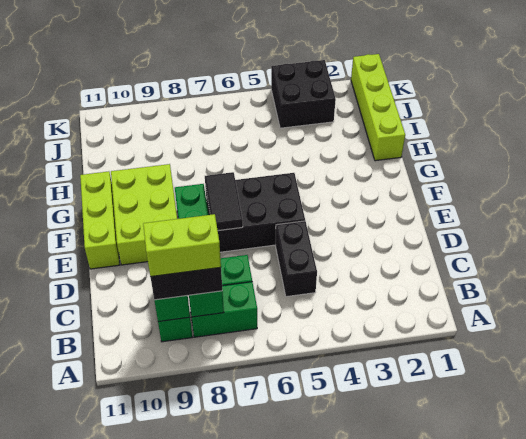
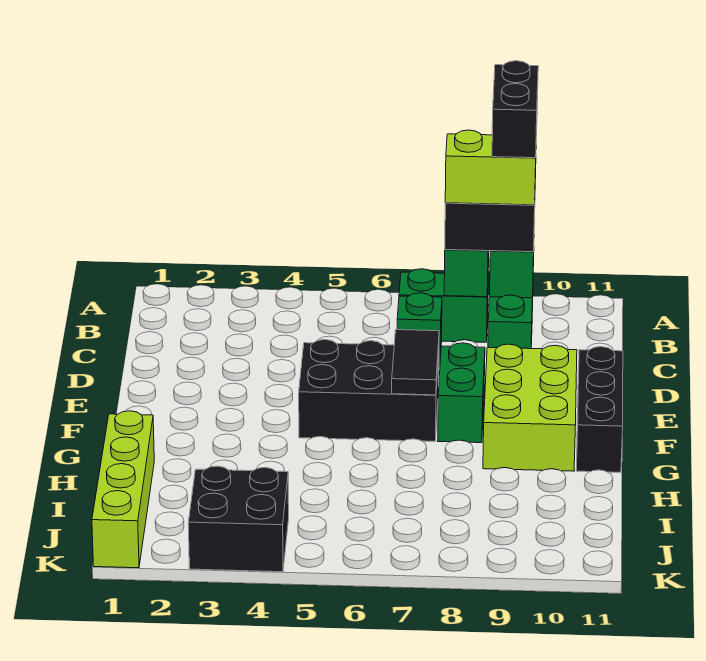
black 1x2 brick [275,221,317,297] -> black 1x2 brick moved to [492,61,538,158]
lime 1x3 brick [80,171,120,269] -> black 1x3 brick [576,347,623,472]

